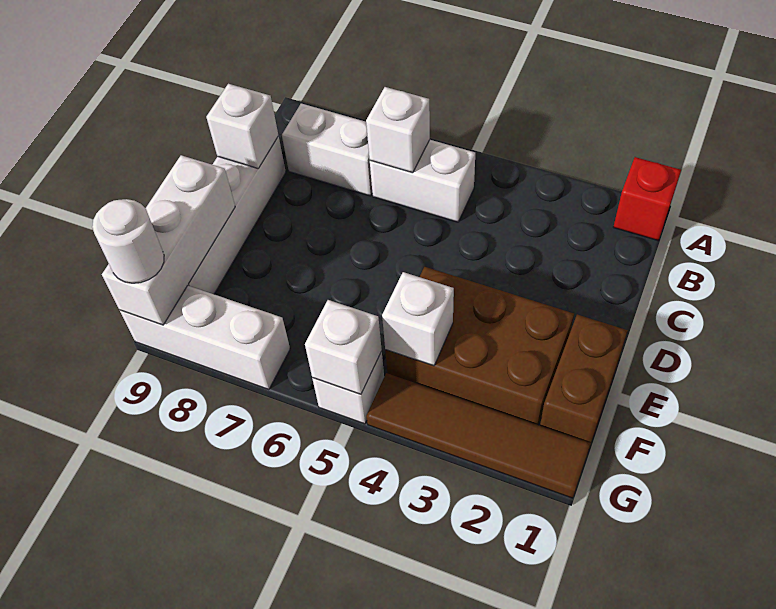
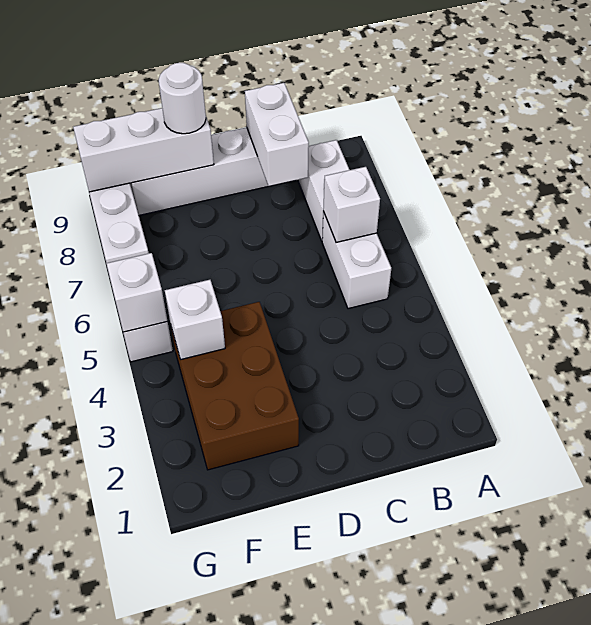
red 1x1 brick [614,157,681,240] -> none
white 1x1 brick [206,84,278,168] -> white 1x2 brick [245,83,309,186]
brown 1x2 brick [540,314,628,443] -> none
brown 1x4 tile [366,373,591,498] -> none
white 1x1 round brick [92,199,164,283] -> white 1x1 round brick moved to [159,63,206,134]

